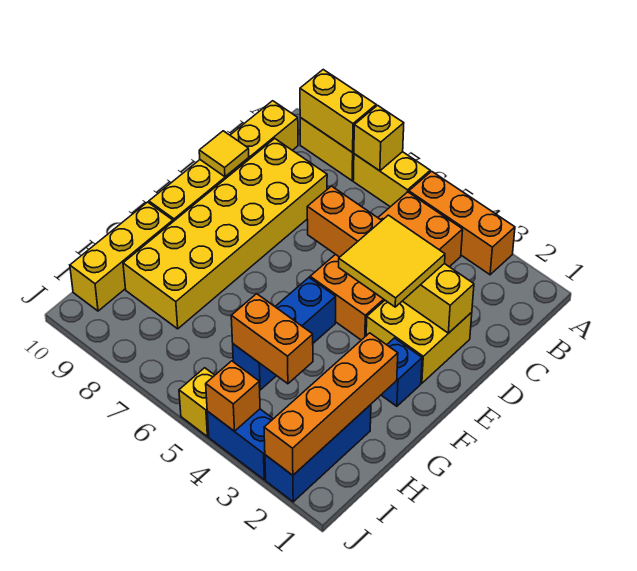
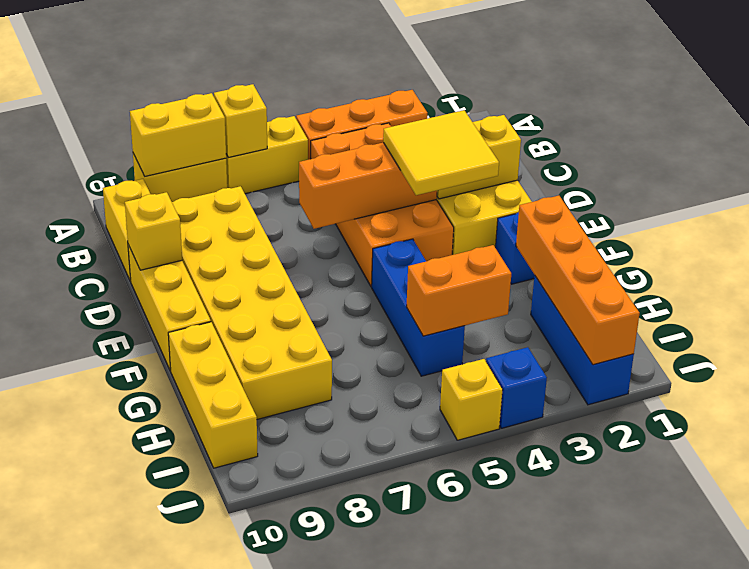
yellow 1x1 tile [199,131,249,177] -> yellow 1x1 brick [125,192,182,270]
blue 1x2 brick [207,409,273,480] -> blue 1x1 brick [486,347,547,428]
orange 1x1 brick [206,361,260,431] -> none

